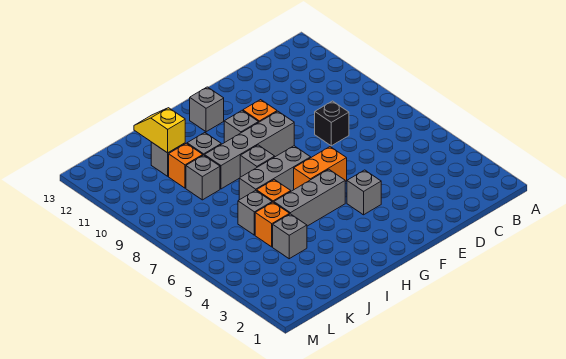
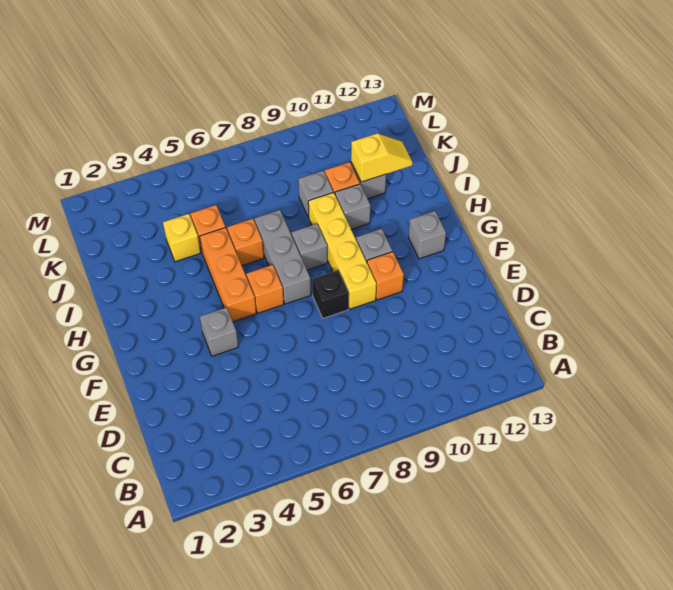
black 1x1 brick [315,101,349,146] -> black 1x1 brick moved to [312,270,349,318]
orange 1x2 brick [294,147,347,189] -> orange 1x1 brick [247,265,284,313]
grey 1x4 brick [204,111,294,189] -> yellow 1x4 brick [308,193,376,309]
grey 1x3 brick [274,169,345,226] -> orange 1x3 brick [200,228,256,322]
grey 1x1 brick [273,214,307,259] -> yellow 1x1 brick [163,214,200,262]
grey 1x1 brick [238,190,272,235] -> none

